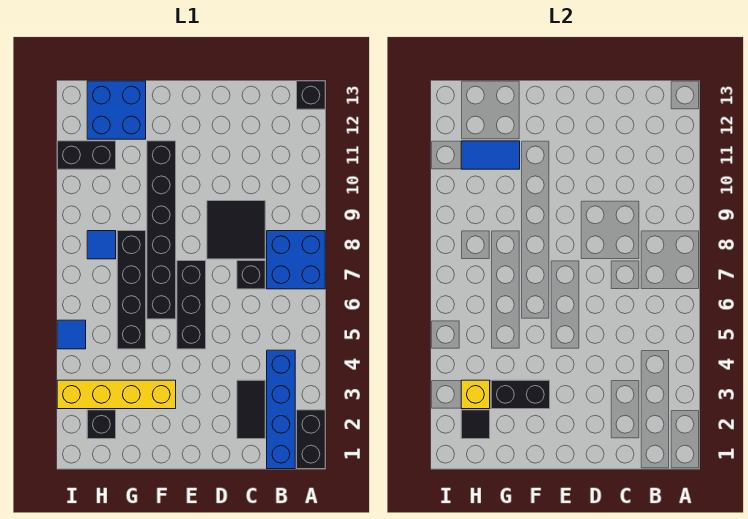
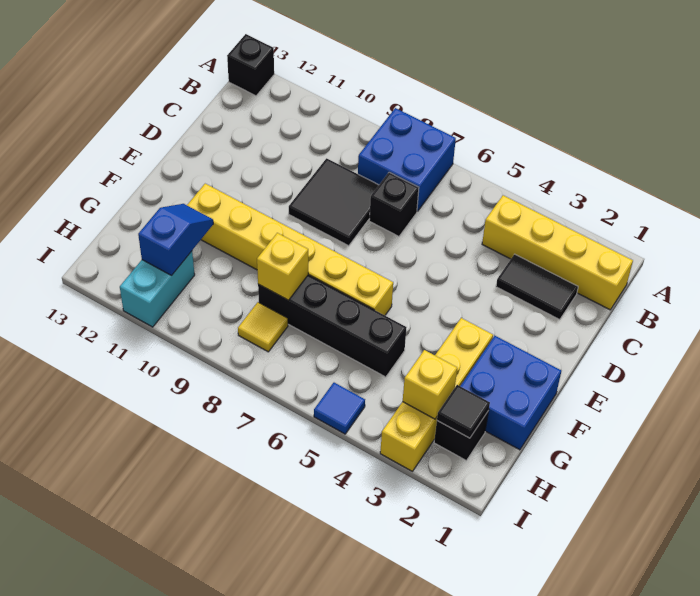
black 1x2 brick [297,410,325,469] -> none
blue 1x4 brick [267,350,295,469] -> yellow 1x4 brick [482,195,633,310]
black 1x3 brick [177,261,206,349] -> none
black 1x2 brick [491,380,550,409] -> none
black 1x6 brick [147,141,176,319] -> yellow 1x6 brick [187,184,393,315]
none -> yellow 1x1 brick [257,233,308,300]
blue 1x2 tile [461,141,520,169] -> blue 1x2 slope [138,204,213,275]
blue 2x2 brick [87,81,146,139] -> blue 2x2 brick moved to [460,336,561,450]
blue 1x1 tile [87,231,116,259] -> yellow 1x1 tile [238,302,288,352]
black 1x2 brick [57,141,116,169] -> cyan 1x2 brick [120,251,195,327]

